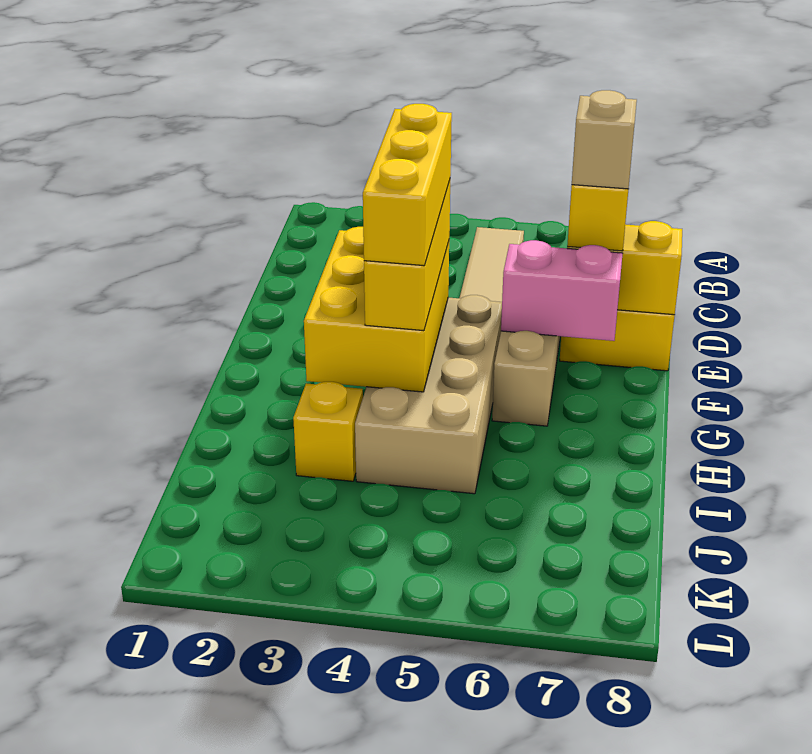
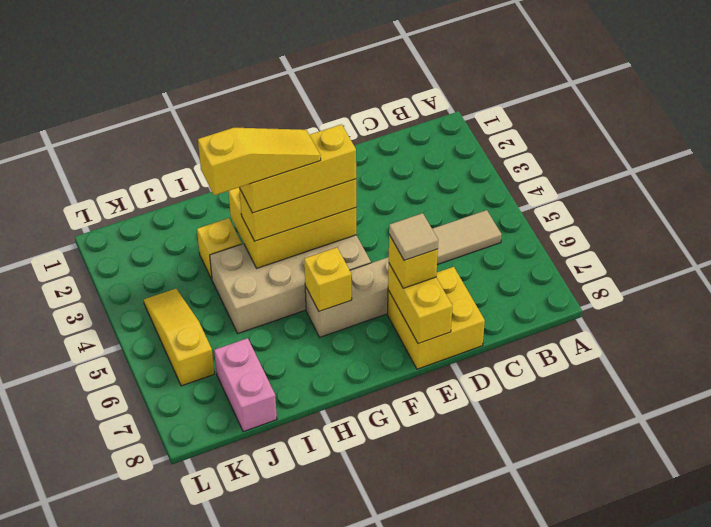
tan 1x1 brick [572,90,637,189] -> tan 1x1 tile [389,213,438,261]
pink 1x2 brick [501,240,623,341] -> pink 1x2 brick moved to [214,338,277,432]
none -> yellow 1x3 slope [198,128,321,195]
none -> yellow 1x1 brick [304,248,352,311]
none -> yellow 1x3 slope [144,289,214,386]

